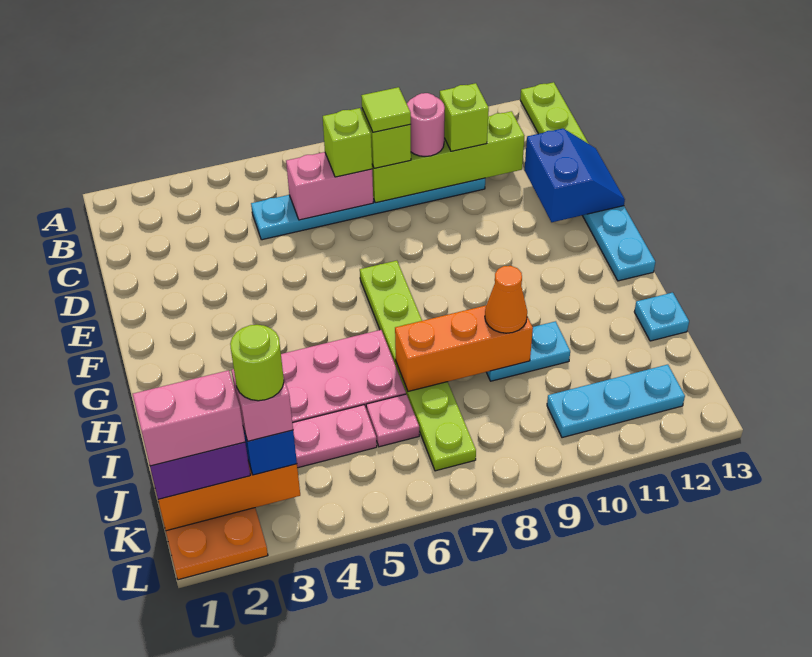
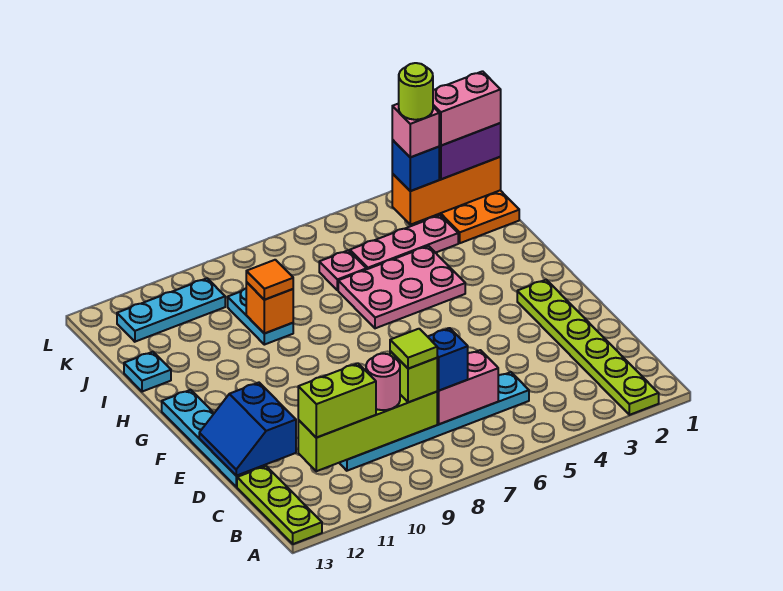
lime 1x1 brick [323,108,372,177] -> blue 1x1 brick [428,328,468,391]
lime 1x1 brick [439,83,489,151] -> lime 1x2 brick [298,363,376,438]
lime 1x6 plate [360,261,476,471] -> lime 1x6 plate moved to [517,280,659,415]
orange 1x3 brick [395,306,533,391] -> orange 1x1 brick [246,282,293,333]
cyan 1x2 plate [487,321,570,381] -> cyan 1x2 plate turned to [228,288,293,345]
orange 1x1 cone [485,266,527,333] -> orange 1x1 tile [246,260,293,300]

